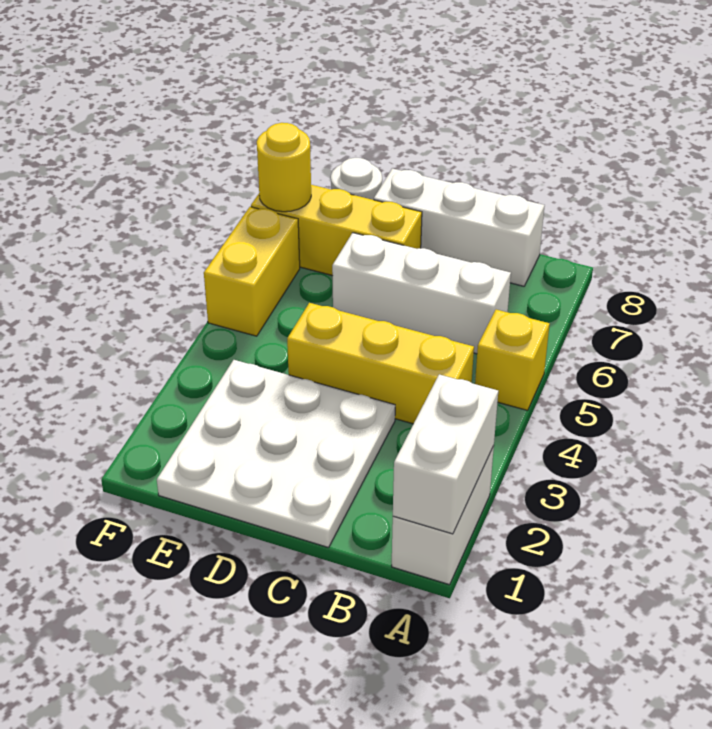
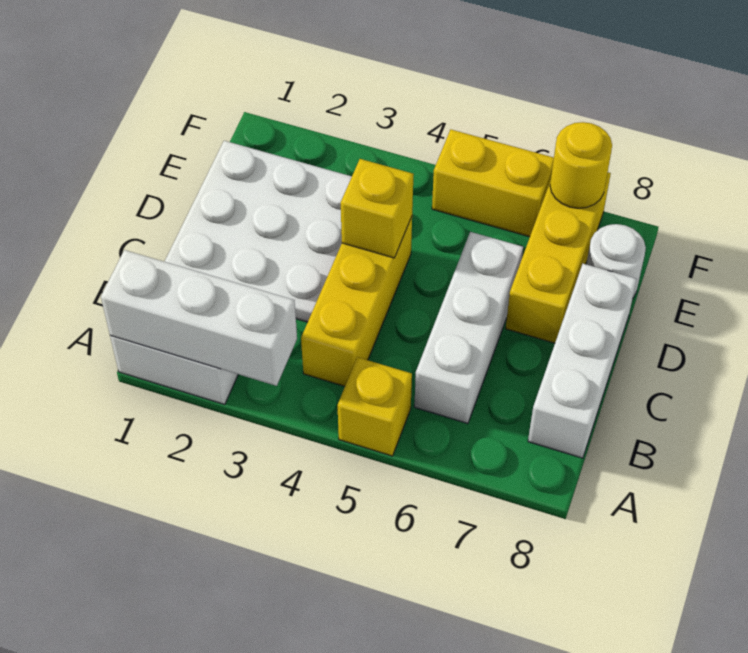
white 1x2 brick [393,374,498,534] -> white 1x3 brick [101,250,297,386]
none -> yellow 1x1 brick [341,159,414,258]

